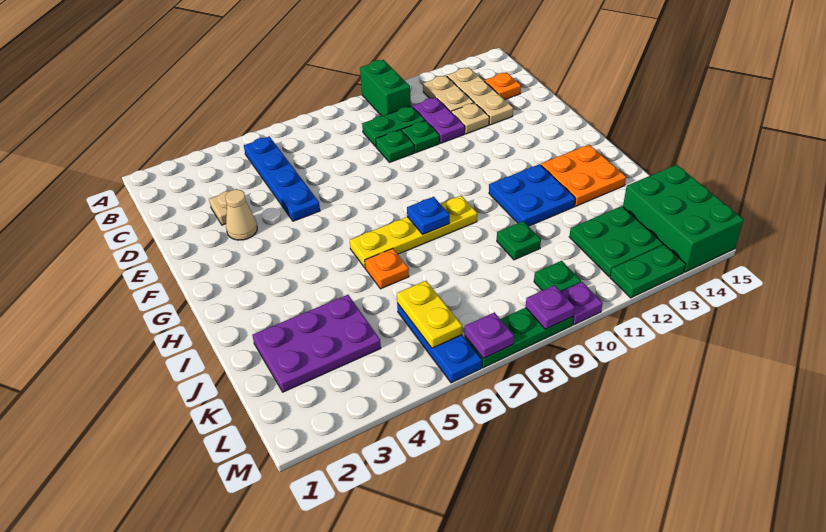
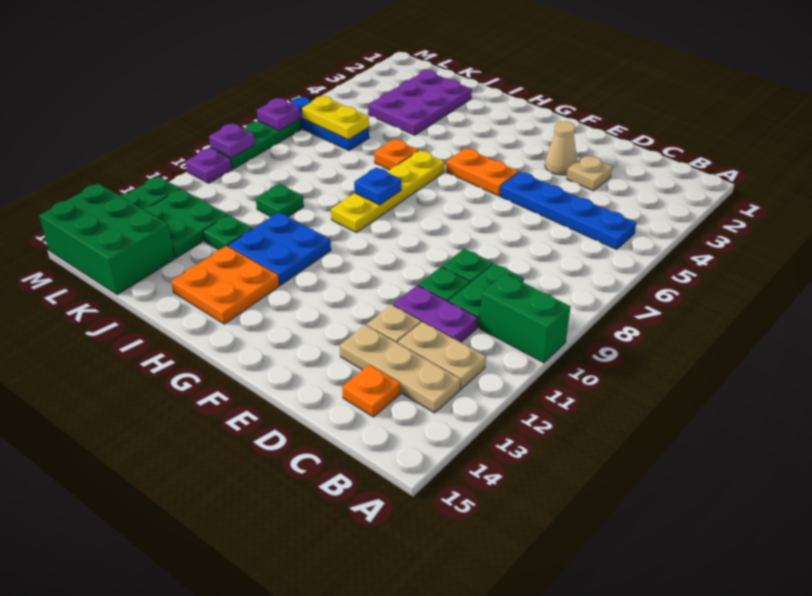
none -> orange 1x2 plate [446,148,518,196]
green 1x1 plate [534,261,581,291] -> green 1x1 plate moved to [203,215,252,250]

